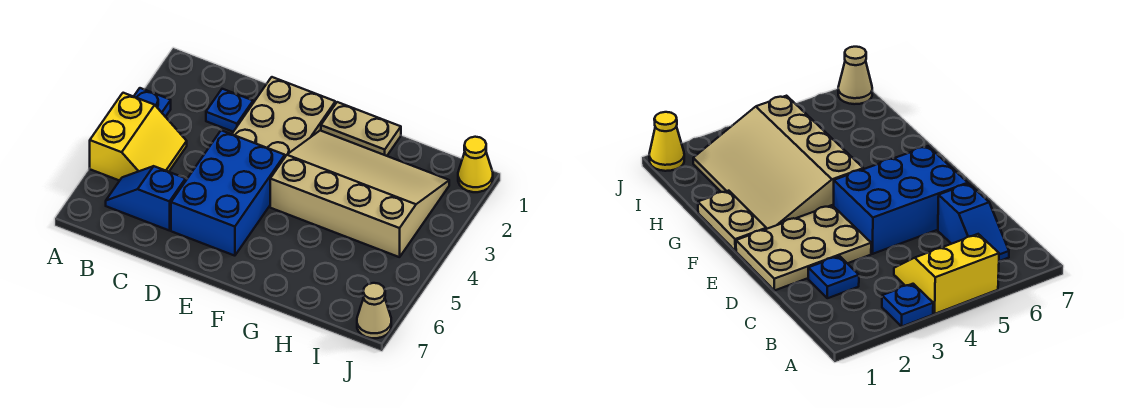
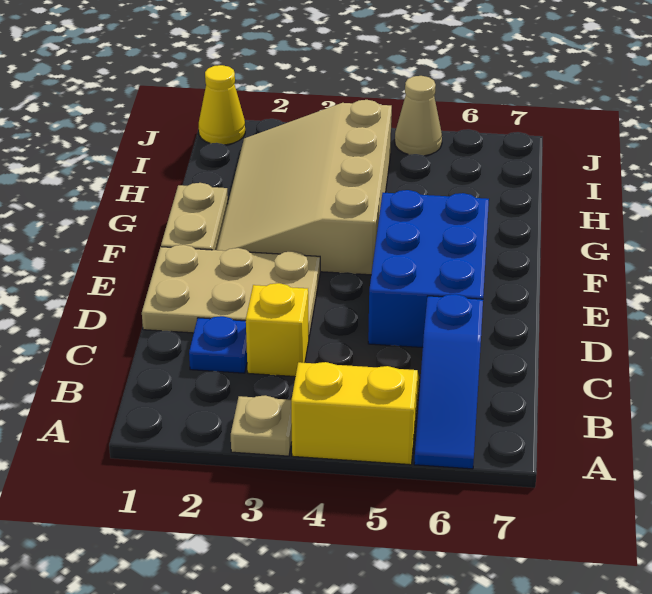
blue 1x1 plate [134,88,171,117] -> tan 1x1 plate [231,395,292,456]
blue 1x2 slope [106,166,186,231] -> blue 1x3 slope [414,294,483,469]
none -> yellow 1x1 brick [246,283,309,377]
blue 2x3 brick [171,130,285,256] -> blue 2x3 brick turned to [368,190,489,348]
tan 1x1 cone [357,283,391,338] -> tan 1x1 cone moved to [395,76,442,156]

